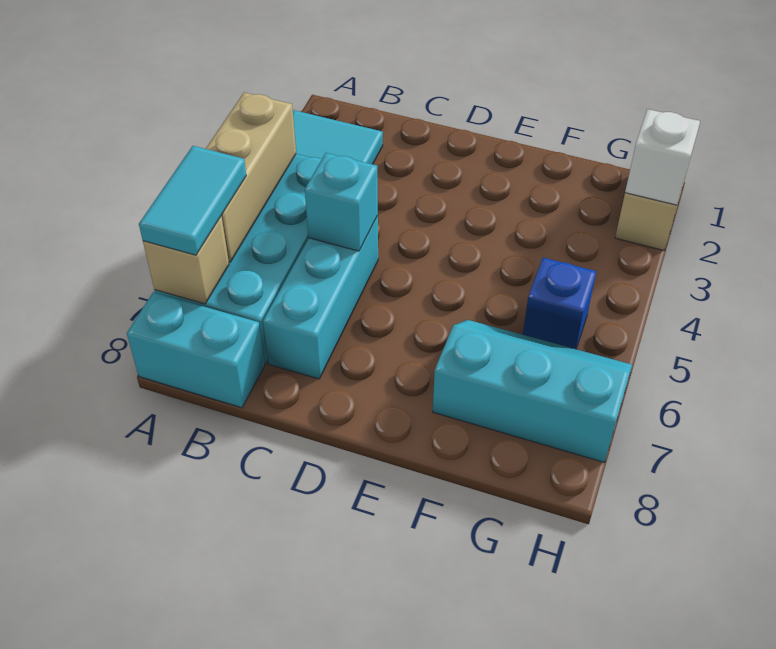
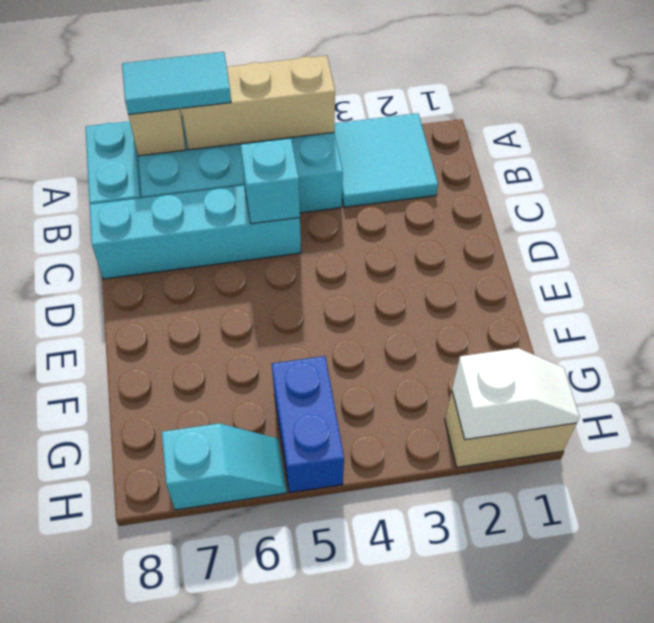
cyan 1x3 brick [263,215,378,379] -> cyan 1x4 brick [90,185,301,279]
cyan 2x3 slope [433,320,632,463] -> cyan 1x2 slope [162,423,286,510]
blue 1x1 brick [523,258,596,349] -> blue 1x2 brick [272,356,344,493]

